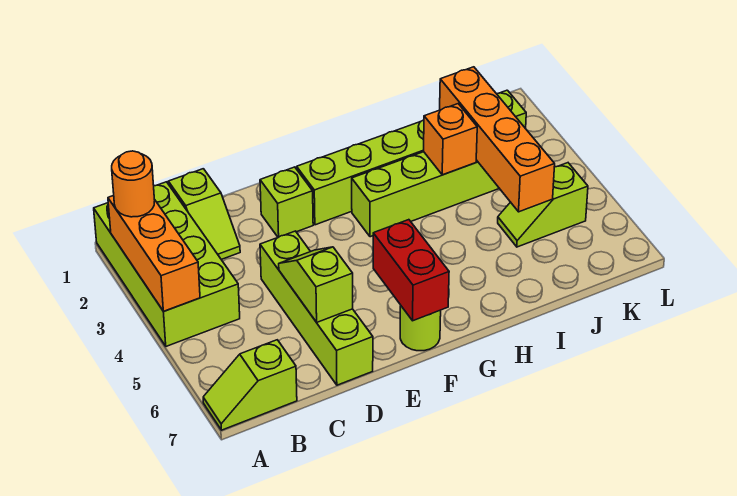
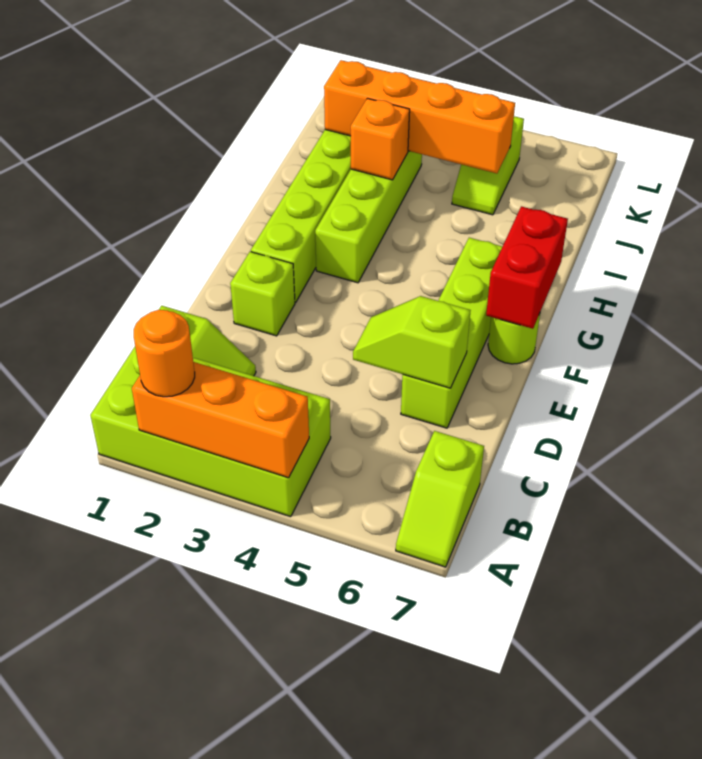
lime 1x4 brick [260,231,373,385] -> lime 1x4 brick turned to [401,238,502,428]
red 1x2 brick [373,220,449,321] -> red 1x2 brick turned to [486,206,568,329]

